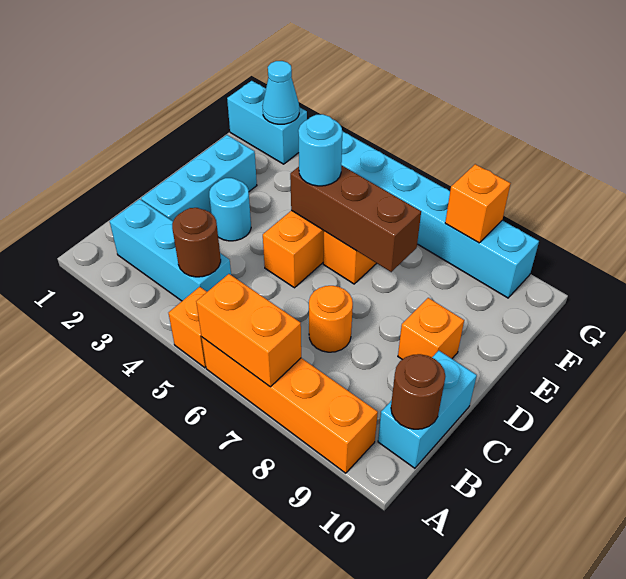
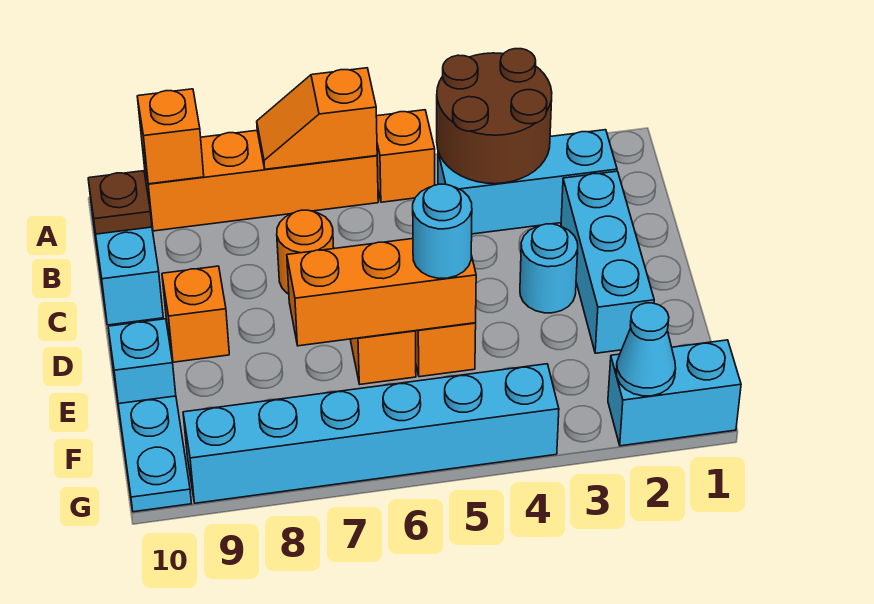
orange 1x2 brick [196,274,301,387] -> orange 1x2 slope [257,68,377,169]
brown 1x1 round brick [172,208,221,277] -> brown 2x2 round brick [437,49,552,184]
brown 1x1 round brick [391,354,445,429] -> brown 1x1 plate [88,171,152,234]
brown 1x3 brick [290,165,421,272] -> orange 1x3 brick [287,239,476,346]
none -> cyan 1x1 brick [108,319,176,404]
none -> cyan 1x2 plate [118,396,191,512]
orange 1x1 brick [445,164,511,243] -> orange 1x1 brick moved to [137,89,204,184]

